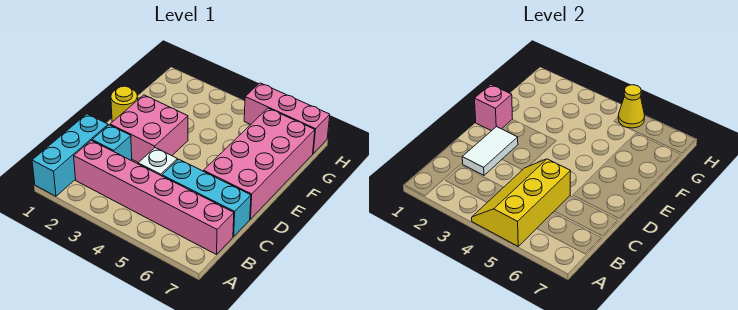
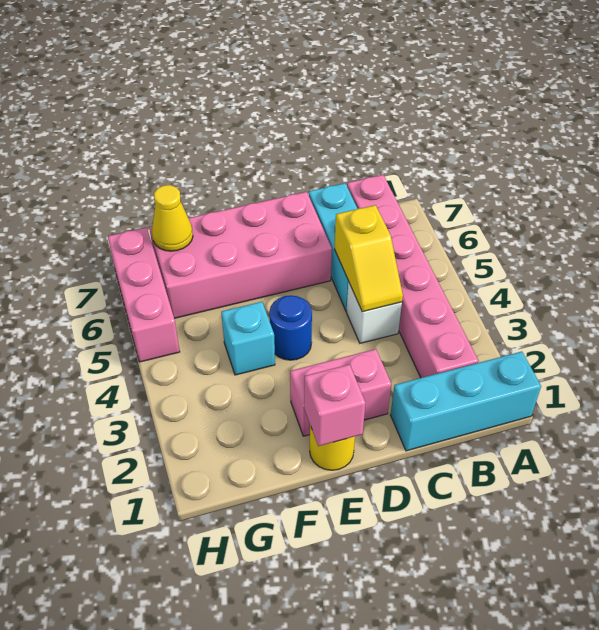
yellow 2x3 slope [472,159,571,246] -> yellow 1x2 slope [335,205,403,312]
cyan 1x1 brick [92,125,132,161] -> cyan 1x1 brick moved to [221,302,275,375]
white 1x2 tile [462,127,518,175] -> none
pink 2x2 brick [110,95,188,163] -> pink 1x2 brick [290,349,391,436]
none -> blue 1x1 round brick [269,295,312,360]
yellow 1x1 cone [618,85,645,128] -> yellow 1x1 cone moved to [152,185,193,251]

